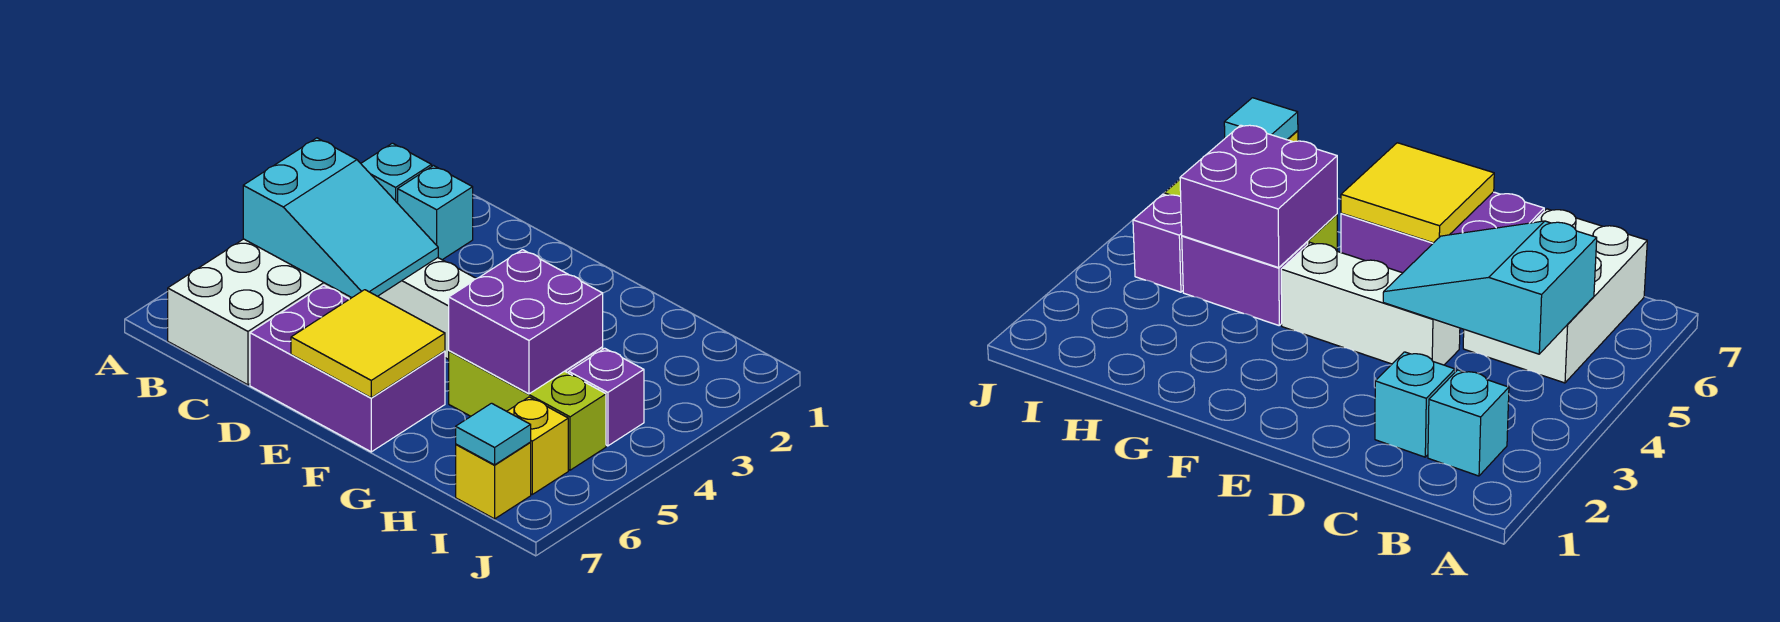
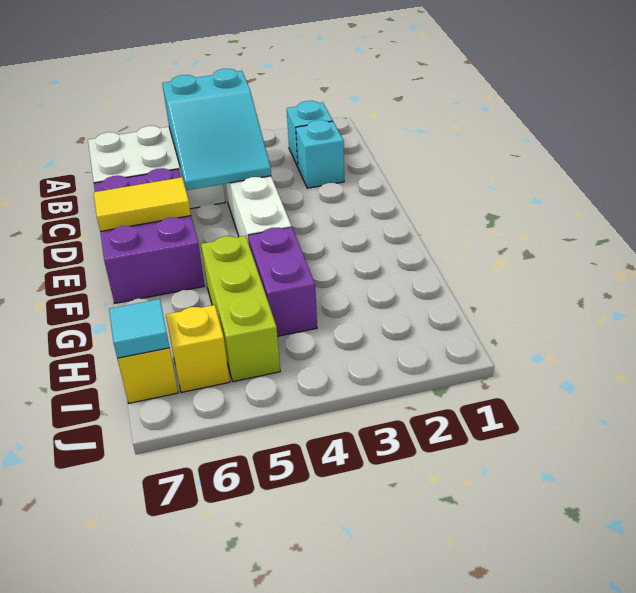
yellow 2x2 tile [291,290,445,398] -> yellow 1x2 tile [94,177,191,231]
purple 2x2 brick [449,250,603,394] -> none
purple 1x1 brick [569,348,644,446] -> none

